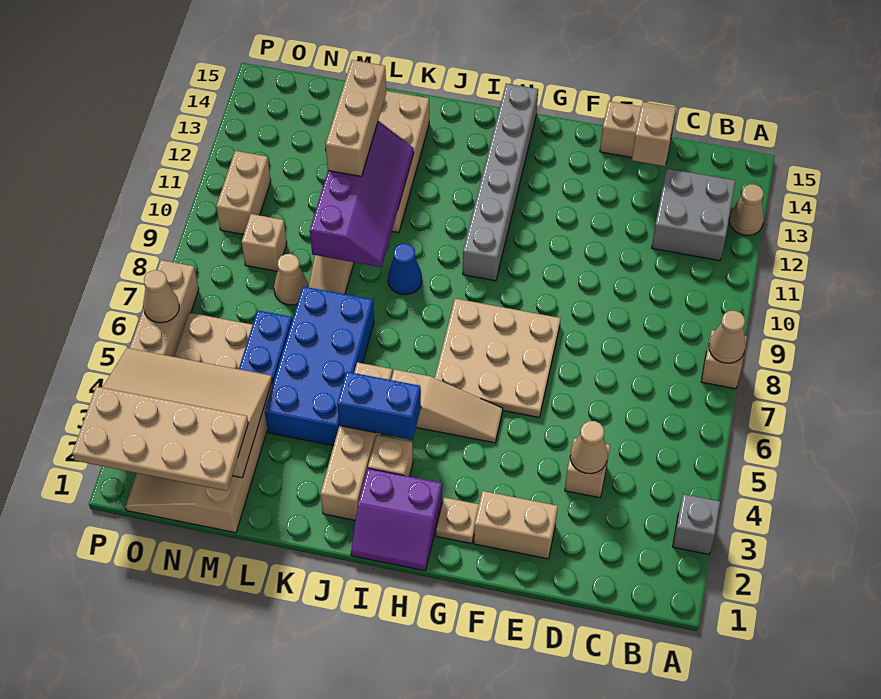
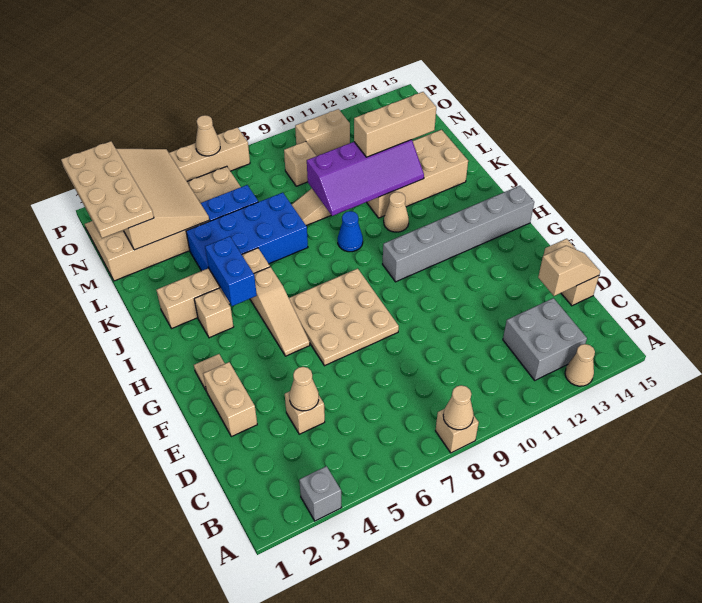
purple 2x2 slope [351,469,442,571] -> none
tan 1x1 cone [274,254,308,305] -> tan 1x1 cone moved to [384,192,409,232]

